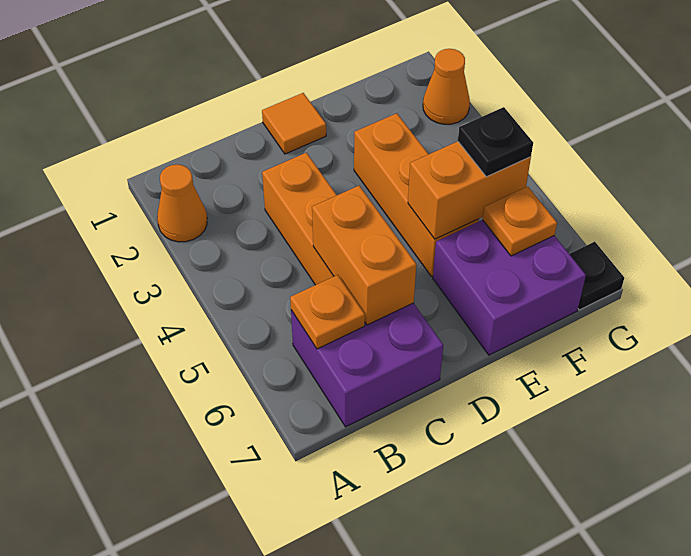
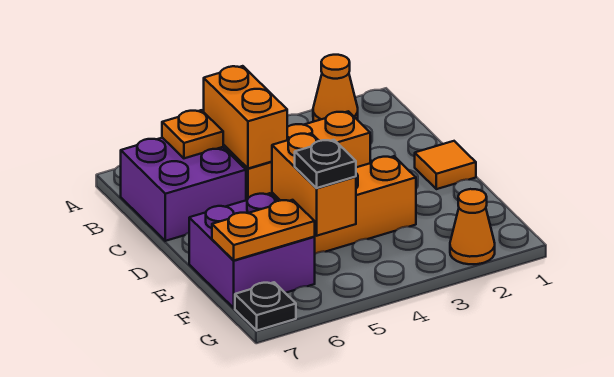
orange 1x2 brick [312,186,416,325] -> orange 1x2 brick turned to [204,66,287,169]
orange 1x1 plate [483,187,557,256] -> orange 1x2 plate [212,200,315,260]

